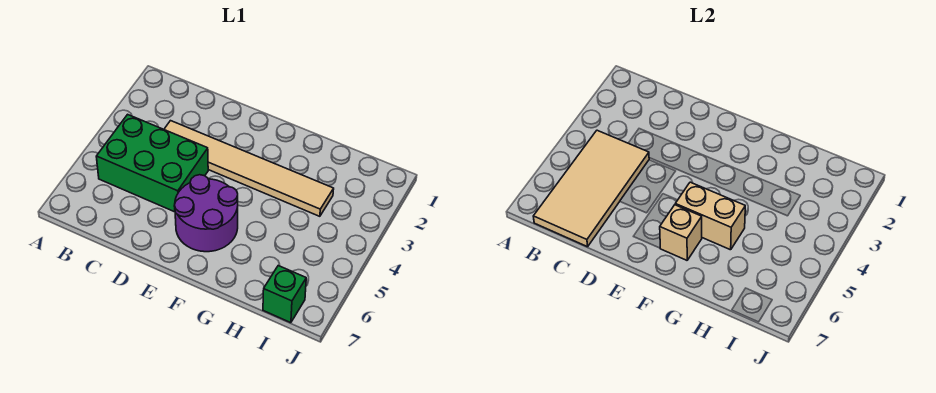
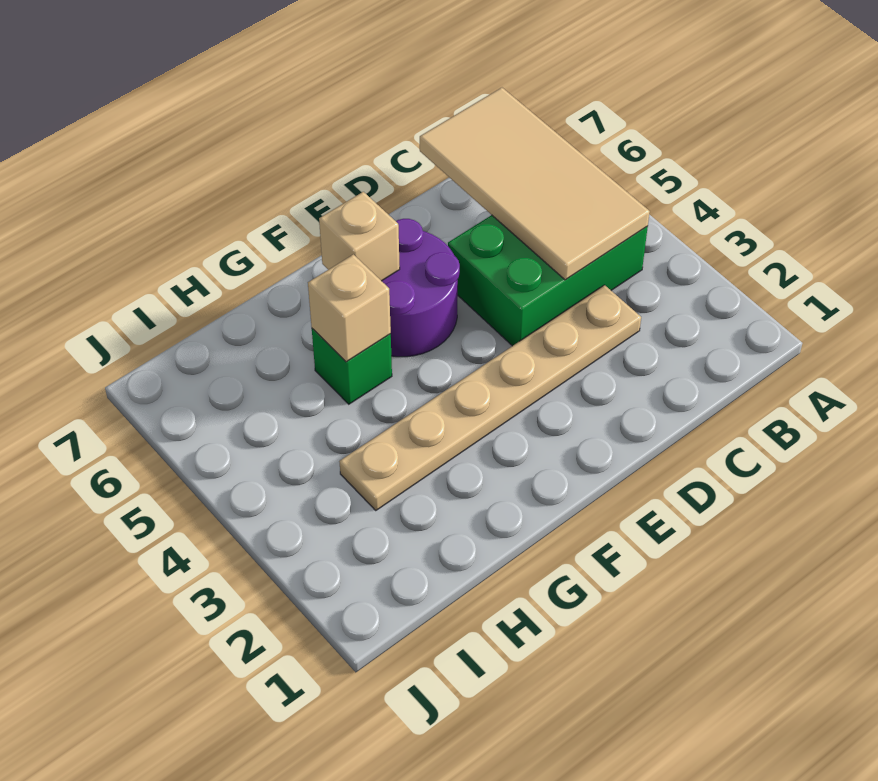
tan 1x6 tile [164,121,334,216] -> tan 1x6 plate [339,285,641,510]
tan 1x2 brick [675,182,745,250] -> tan 1x1 brick [308,254,391,362]
green 1x1 brick [263,266,306,323] -> green 1x1 brick moved to [312,329,392,404]

